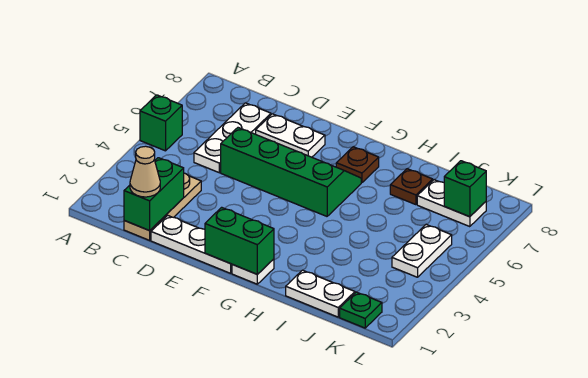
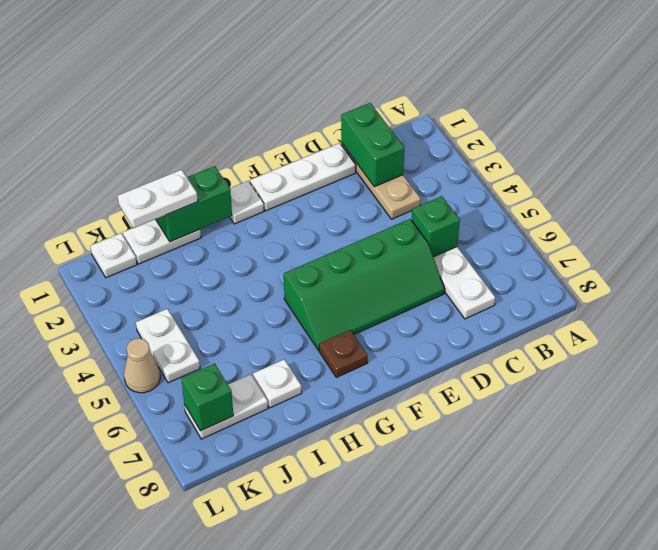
green 1x1 brick [140,95,182,151] -> green 1x1 brick moved to [411,196,460,257]
tan 1x1 cone [130,146,160,197] -> tan 1x1 cone moved to [124,338,160,393]
white 1x2 plate [256,114,325,157] -> white 1x2 plate moved to [118,170,198,228]
green 1x2 brick [205,207,274,274] -> green 1x2 brick moved to [156,166,232,242]
brown 1x1 plate [390,169,433,205] -> white 1x1 plate [253,359,302,408]
green 1x1 plate [340,292,382,328] -> white 1x1 plate [90,233,137,278]

